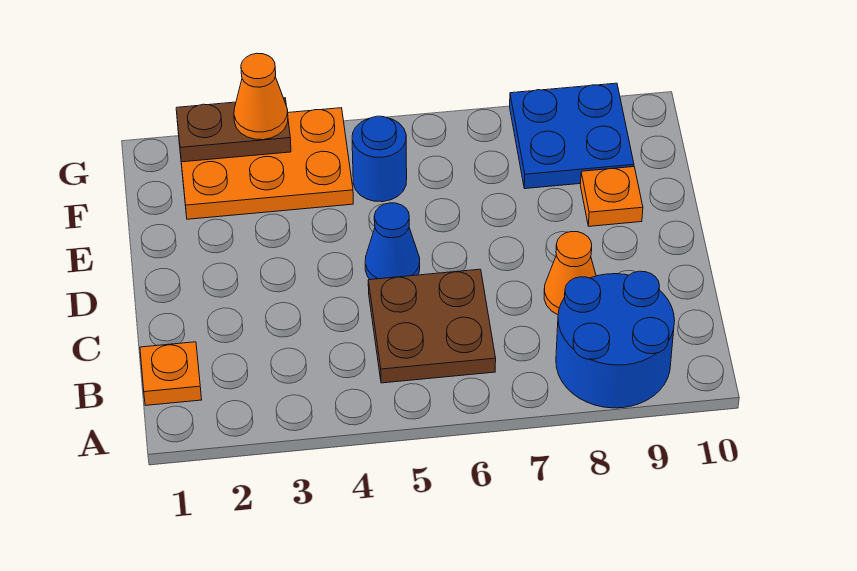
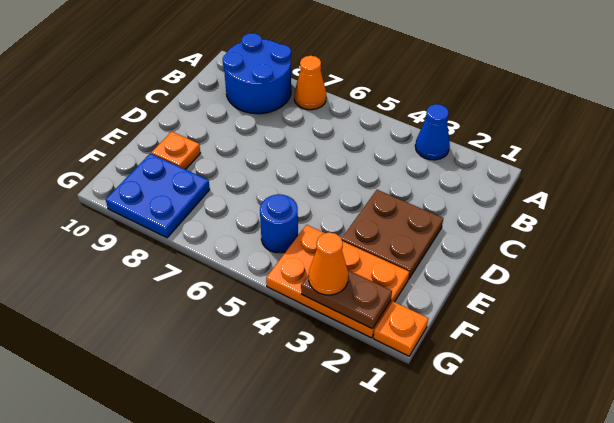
orange 1x1 plate [140,342,202,405] -> orange 1x1 plate moved to [373,302,428,356]
brown 2x2 plate [368,269,496,383] -> brown 2x2 plate moved to [341,190,443,279]
orange 1x1 cone [544,232,596,315] -> orange 1x1 cone moved to [294,56,326,110]
blue 1x1 cone [365,203,420,280] -> blue 1x1 cone moved to [415,104,450,160]

